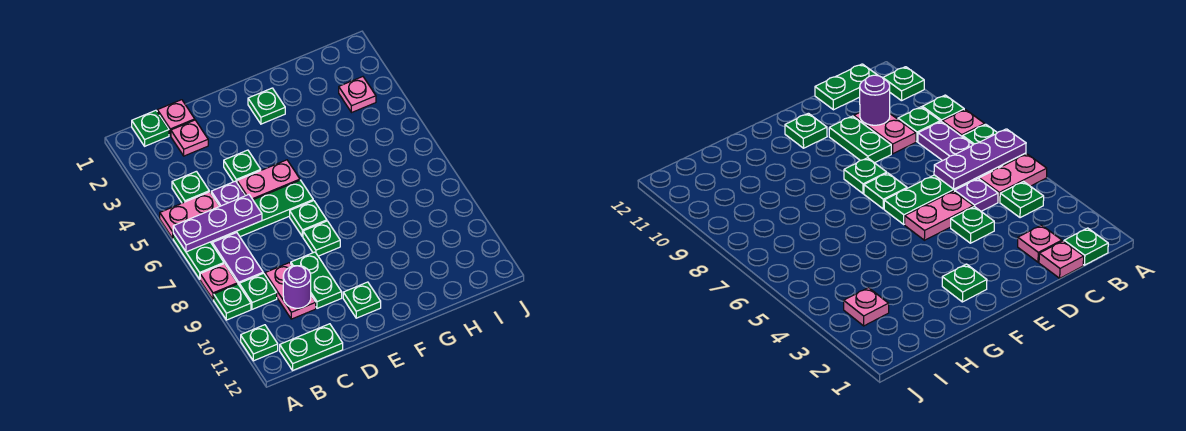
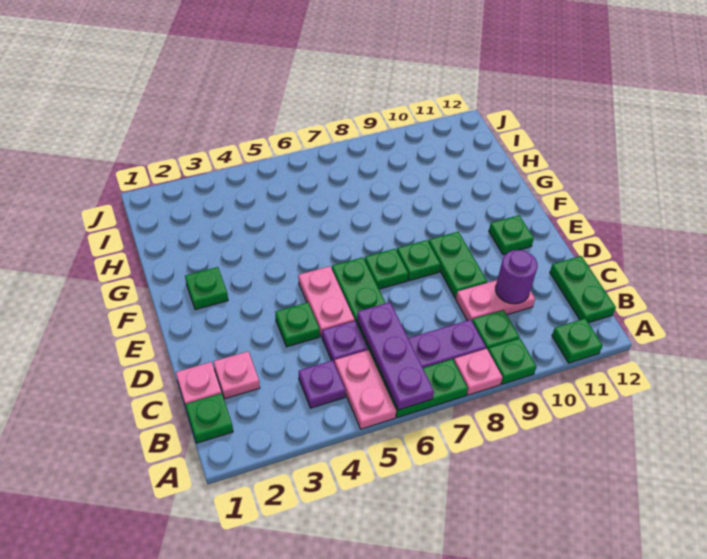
green 1x1 plate [172,171,209,203] -> purple 1x1 plate [299,360,346,408]
green 1x2 plate [291,252,342,308] -> green 1x2 plate turned to [429,232,487,298]
pink 1x1 plate [339,77,376,113] -> none

